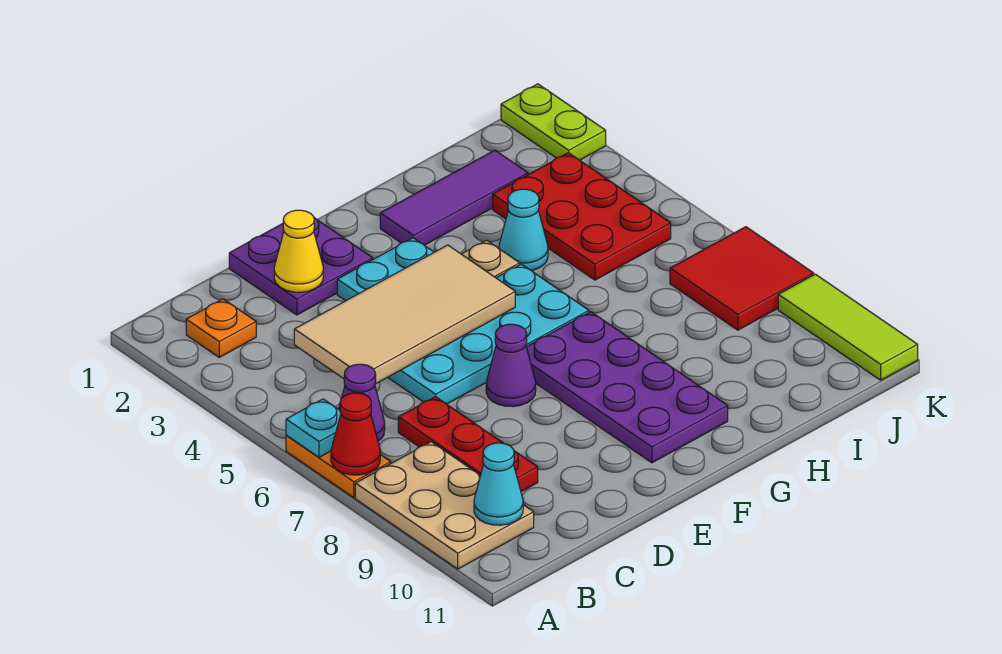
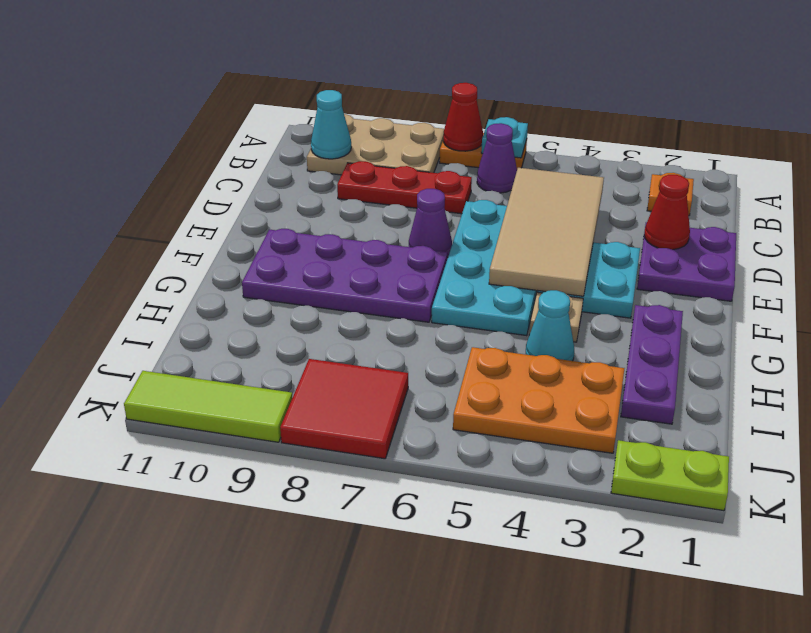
yellow 1x1 cone [274,210,323,292] -> red 1x1 cone [644,175,690,250]
purple 1x3 tile [380,150,528,245] -> purple 1x3 plate [621,305,683,424]
red 2x3 plate [493,153,671,280] -> orange 2x3 plate [453,347,625,453]

